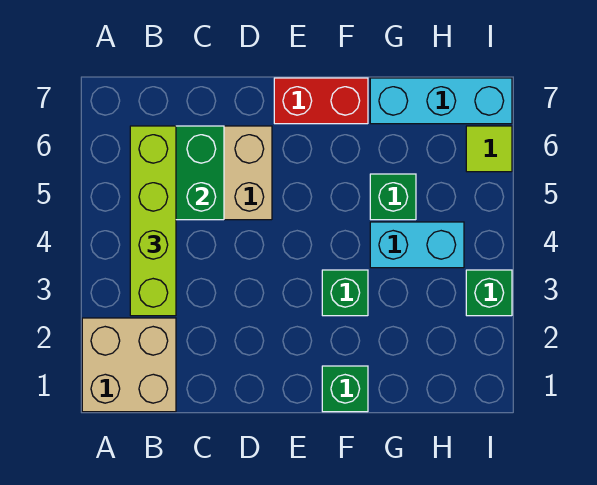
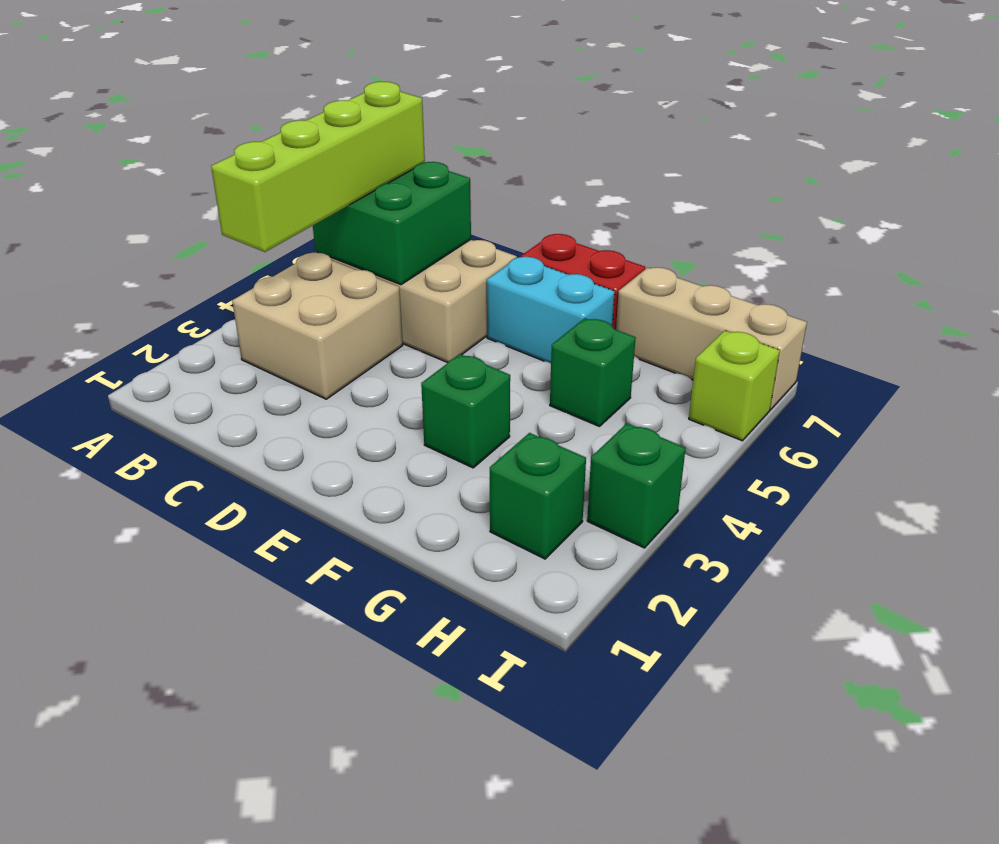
tan 2x2 brick [82,318,176,412] -> tan 2x2 brick moved to [232,253,403,399]
green 1x1 brick [322,366,368,412] -> green 1x1 brick moved to [490,433,586,559]
cyan 1x2 brick [370,222,464,268] -> cyan 1x2 brick moved to [487,257,615,363]
cyan 1x3 brick [370,78,512,124] -> tan 1x3 brick [616,267,807,410]
lime 1x1 tile [466,126,512,172] -> lime 1x1 brick [689,331,780,441]

